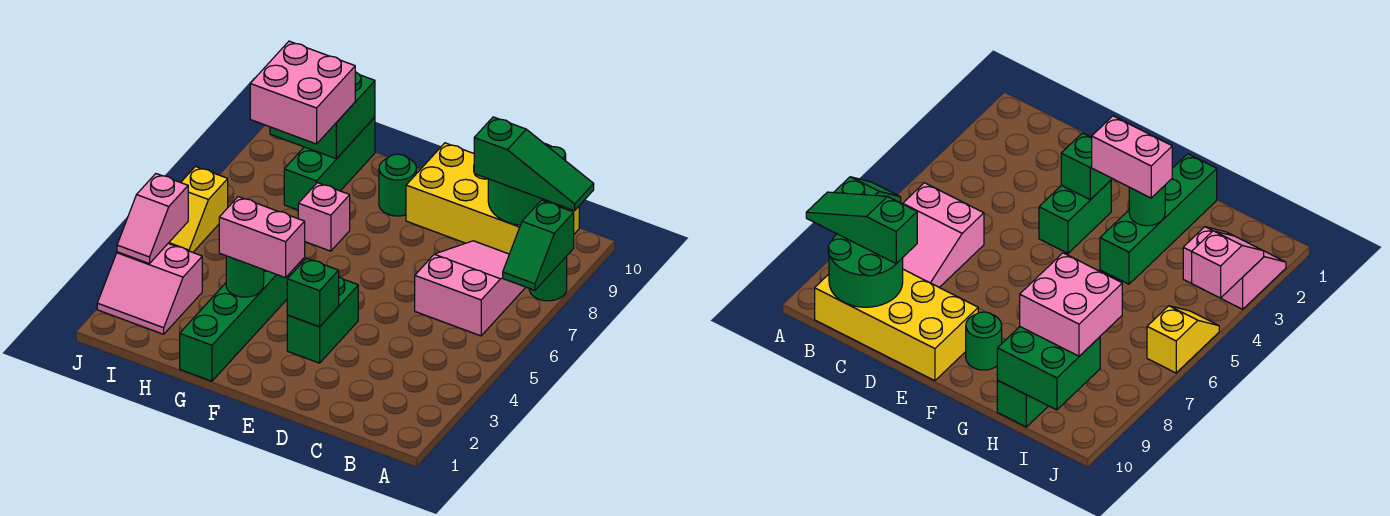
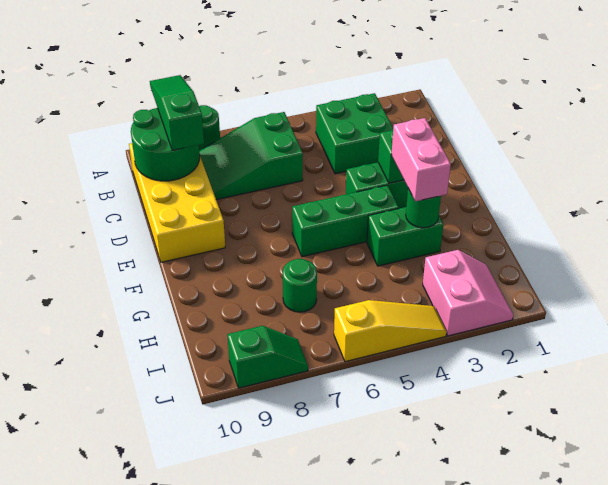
green 1x2 slope [503,200,574,290] -> green 1x2 slope moved to [227,326,308,388]
pink 2x3 slope [415,241,526,336] -> green 2x3 slope [199,112,303,200]
green 1x1 round brick [379,154,416,216] -> green 1x1 round brick moved to [283,259,317,312]
green 1x4 brick [180,270,290,381] -> green 1x2 brick [367,207,443,266]
pink 1x1 brick [298,183,350,251] -> none
green 1x3 brick [284,117,375,210] -> green 1x3 brick moved to [292,185,399,257]
pink 2x2 brick [250,41,355,144] -> none
green 2x2 brick [270,72,375,159] -> green 2x2 brick moved to [316,93,393,174]
pink 1x2 slope [117,174,188,264] -> none
yellow 1x2 slope [168,167,228,252] -> yellow 1x3 slope [334,300,447,362]

